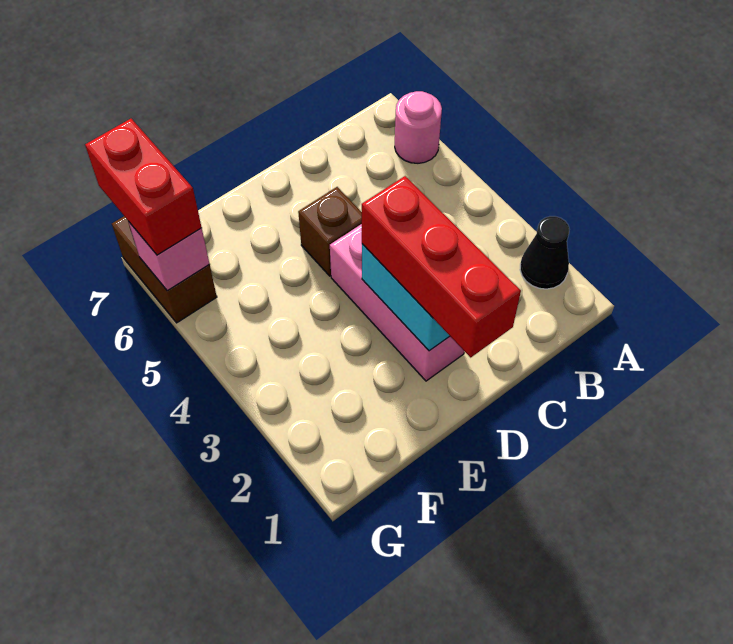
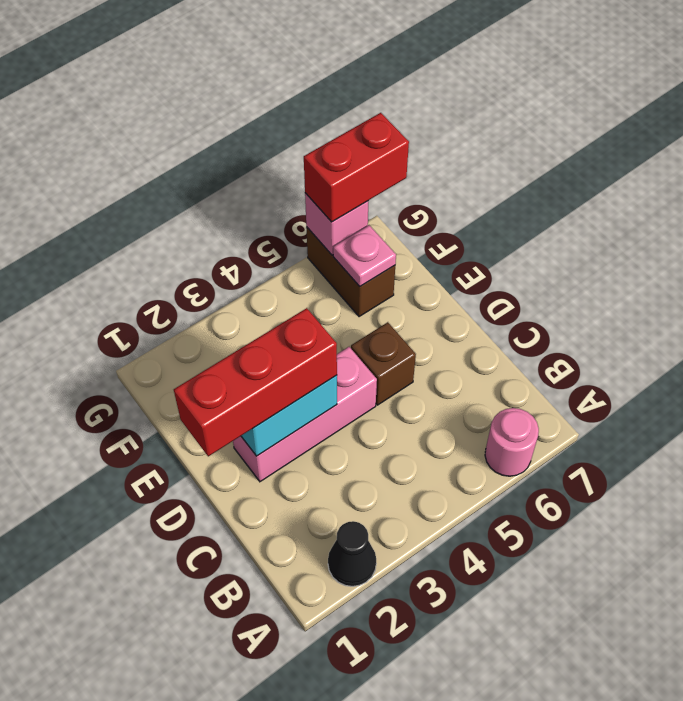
none -> pink 1x1 plate [333,225,396,286]
brown 1x2 brick [112,216,217,323] -> brown 1x2 brick turned to [306,227,395,317]

